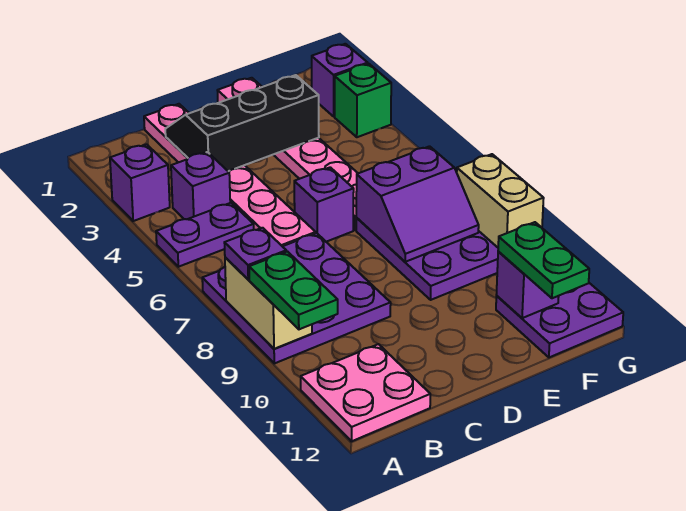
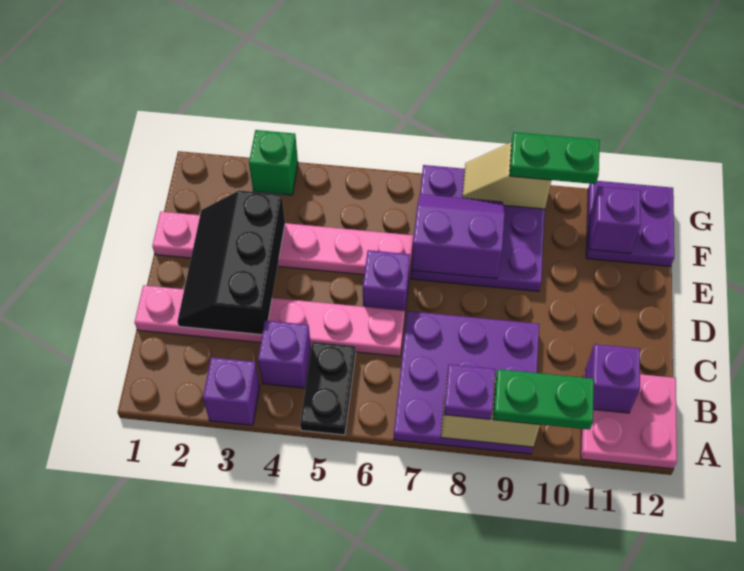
purple 1x2 plate [156,203,254,267] -> black 1x2 plate [300,342,356,435]
purple 2x2 slope [356,146,479,262] -> purple 2x2 slope turned to [412,194,505,279]
green 1x2 plate [498,222,589,298] -> green 1x2 plate moved to [509,132,600,184]
purple 1x1 brick [312,44,368,117] -> purple 1x1 brick moved to [585,344,640,413]
tan 1x2 brick [457,154,544,247] -> tan 1x2 slope [462,143,551,209]

